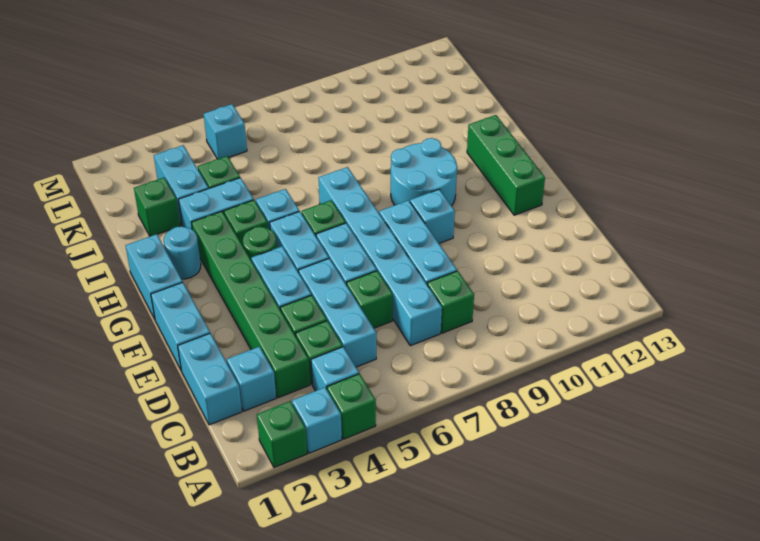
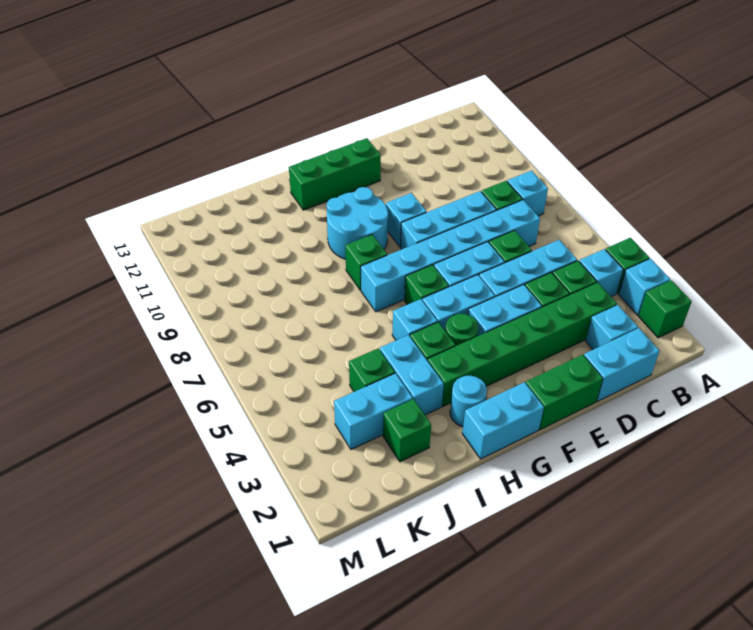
cyan 1x2 brick [151,282,210,371] -> green 1x2 brick [526,355,603,429]
none -> green 1x1 brick [345,235,387,290]
cyan 1x1 brick [204,104,247,159] -> cyan 1x1 brick moved to [507,171,548,216]

